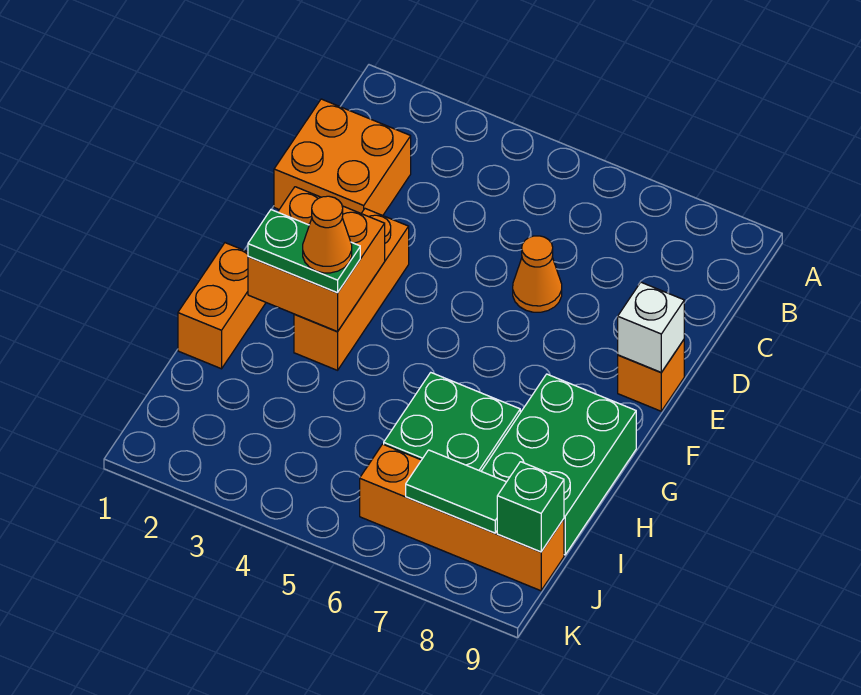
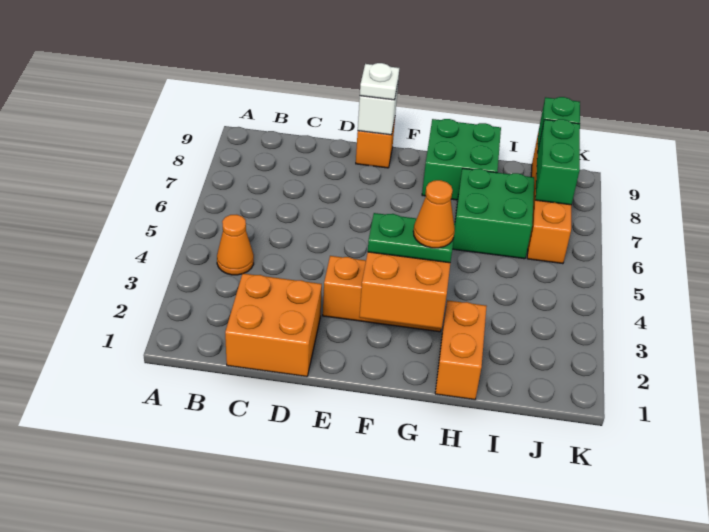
orange 1x1 cone [513,236,562,312] -> orange 1x1 cone moved to [217,215,254,275]
none -> white 1x1 plate [360,63,399,100]
orange 1x2 brick [178,243,266,369] -> orange 1x2 brick turned to [435,300,487,400]
green 1x2 plate [248,210,360,293] -> green 1x2 plate turned to [368,213,455,263]
green 2x3 brick [481,374,636,555] -> green 2x2 brick [422,119,501,200]
green 1x2 tile [406,450,506,533] -> green 1x2 brick [535,119,580,205]

